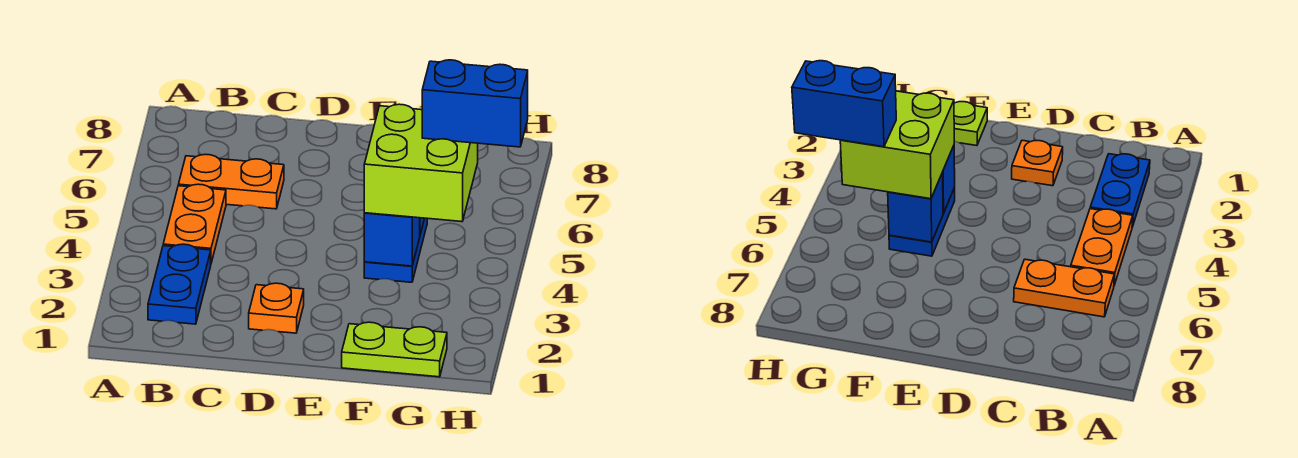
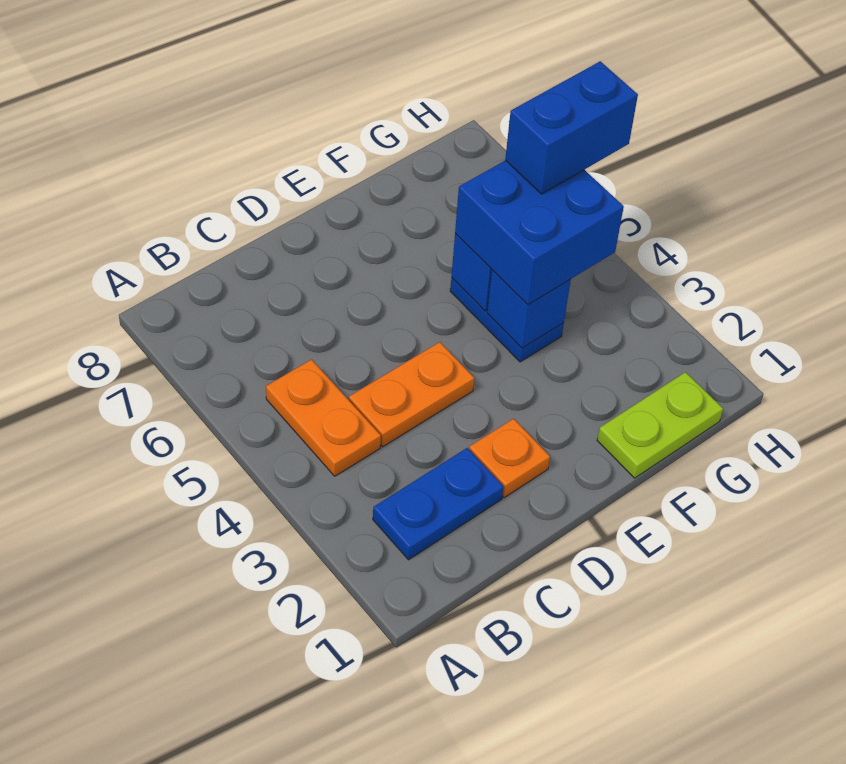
blue 1x2 plate [148,244,211,324] -> blue 1x2 plate turned to [373,448,503,560]
orange 1x2 plate [178,154,284,209] -> orange 1x2 plate moved to [349,342,474,447]
lime 2x2 brick [364,104,478,222] -> blue 2x2 brick [455,160,624,305]

